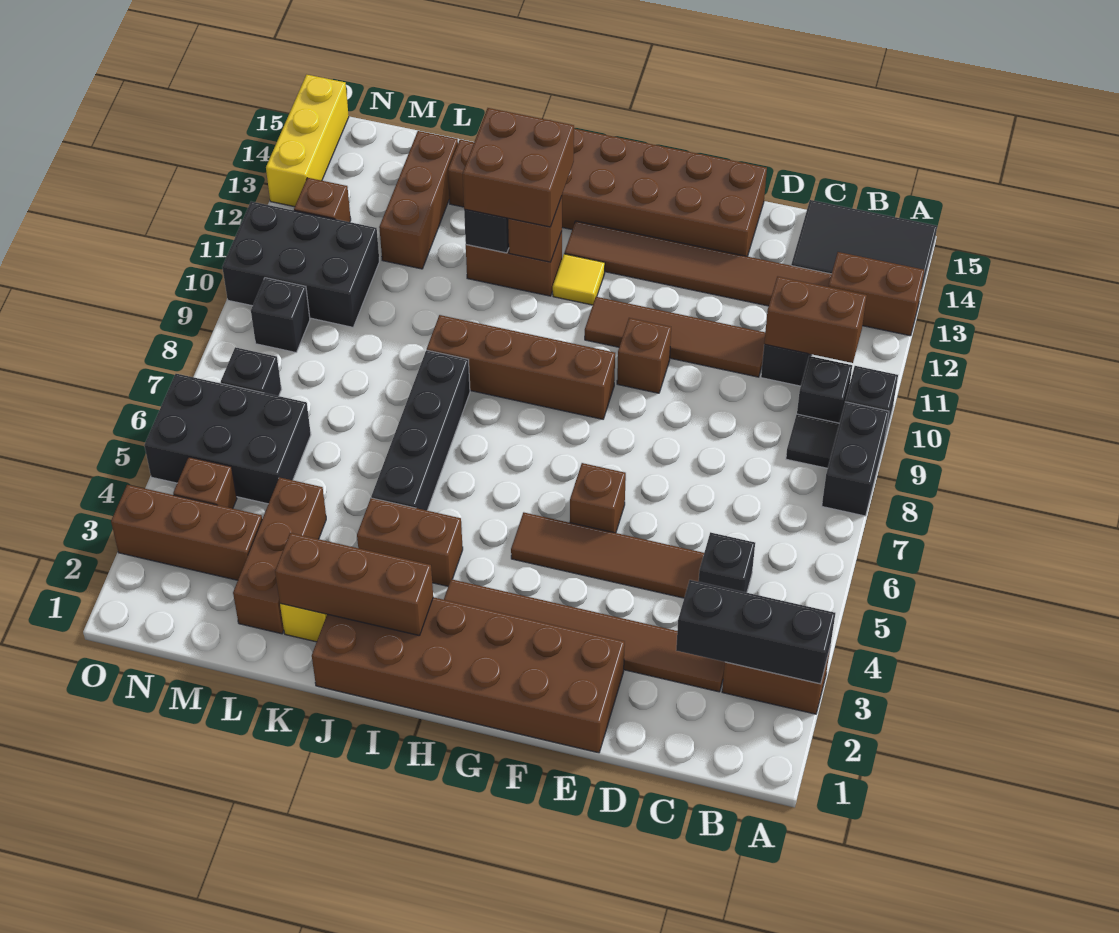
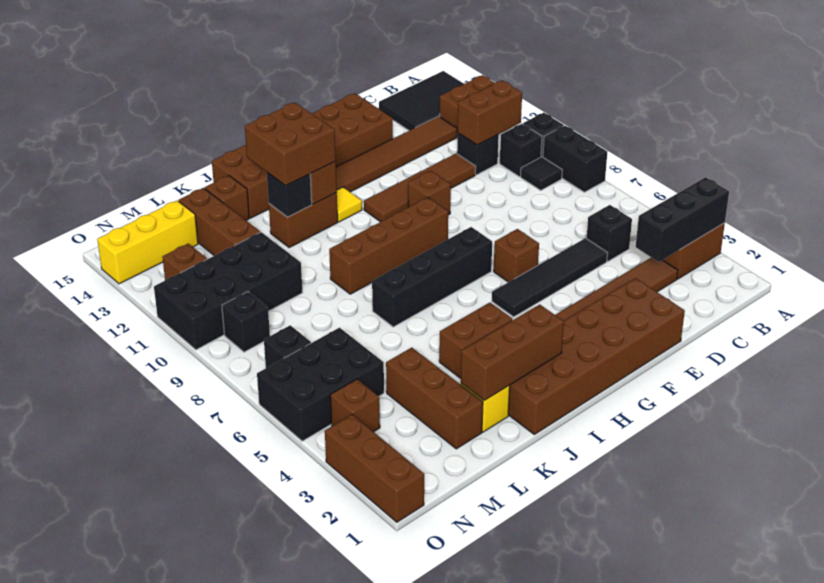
brown 1x4 tile [511,512,704,598] -> black 1x4 tile [492,238,607,317]
black 1x4 brick [371,350,470,511] -> black 1x4 brick turned to [372,227,492,327]
brown 1x3 brick [111,485,262,580] -> brown 1x3 brick turned to [325,415,424,522]
black 2x3 brick [222,202,379,327] -> black 2x4 brick [154,232,303,350]
yellow 1x3 brick [266,75,349,207] -> yellow 1x3 brick turned to [97,200,198,284]

